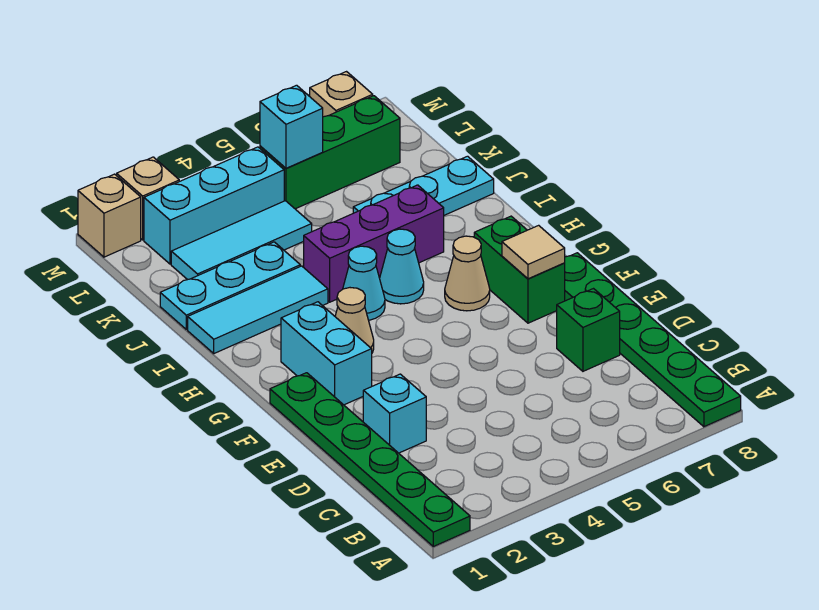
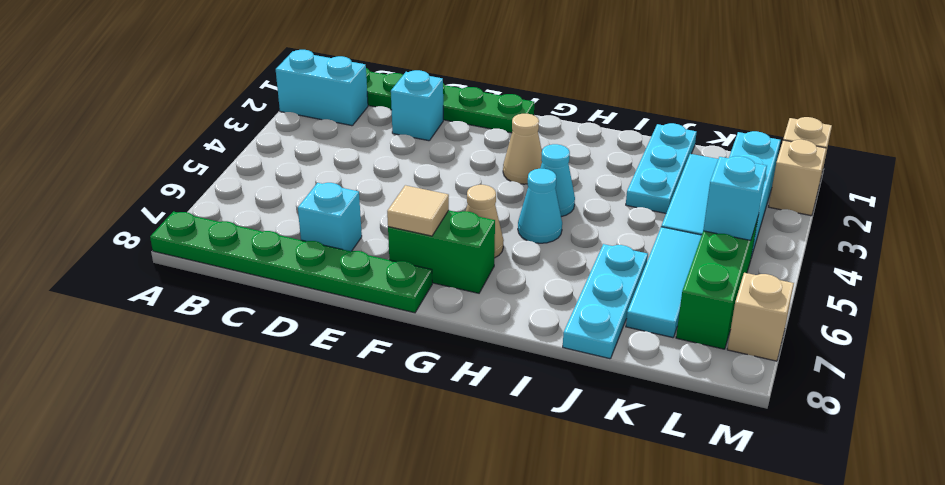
green 1x1 brick [557,289,620,371] -> cyan 1x1 brick [298,183,362,251]
cyan 1x2 brick [281,302,372,405] -> cyan 1x2 brick moved to [276,50,368,126]
cyan 1x3 tile [188,266,328,353] -> cyan 1x3 tile moved to [626,227,702,338]
purple 1x3 brick [304,185,444,302] -> none

